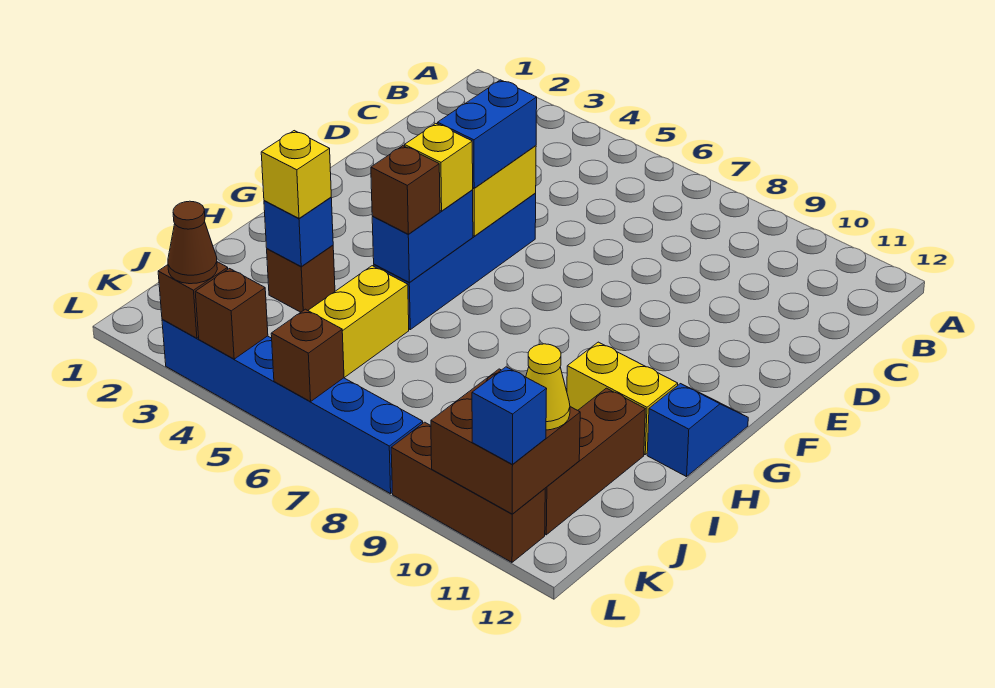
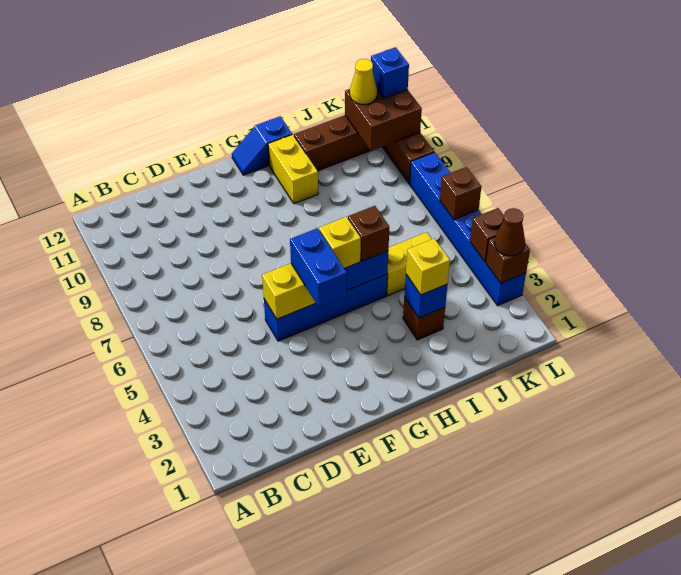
blue 1x2 brick [438,80,537,188] -> blue 1x2 brick turned to [290,228,347,307]

